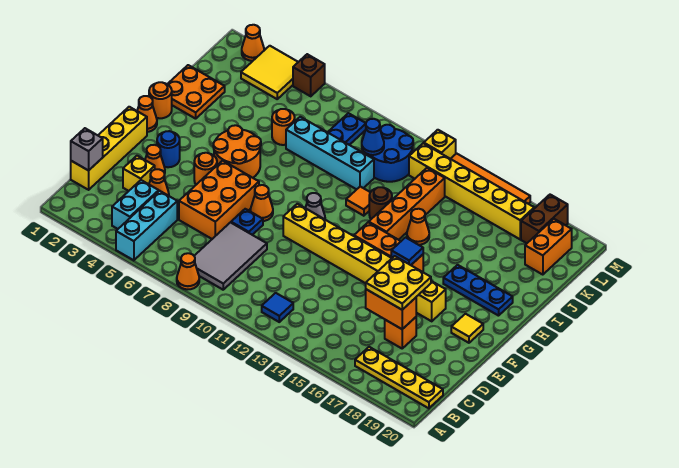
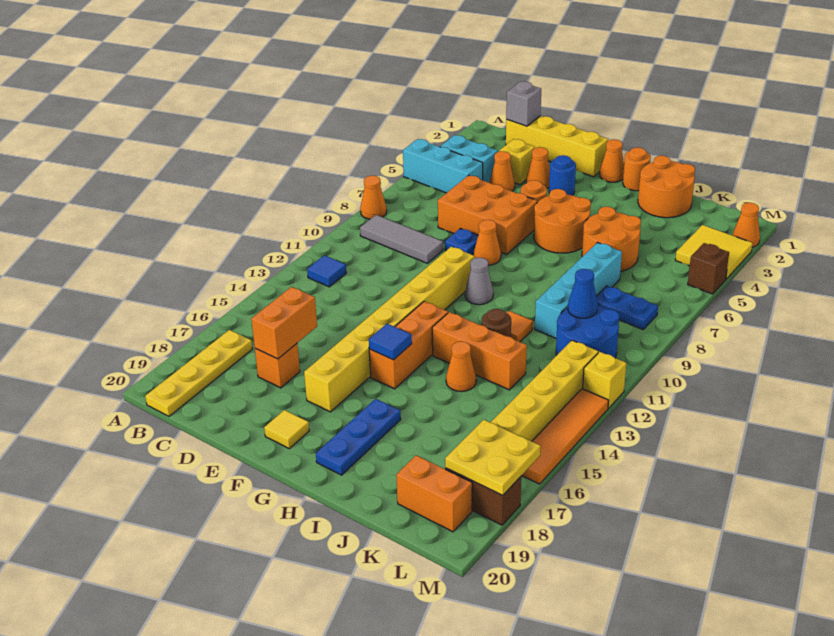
grey 2x3 tile [195,223,267,290] -> grey 1x3 tile [360,215,443,263]
yellow 2x2 plate [366,256,431,310] -> yellow 2x2 plate moved to [445,420,541,495]
orange 1x4 brick [369,168,445,240] -> orange 1x3 brick [432,312,527,390]
orange 2x2 plate [168,65,225,119] -> orange 2x2 round brick [638,156,695,218]
orange 1x1 round brick [272,109,295,145] -> orange 2x2 round brick [582,207,641,271]

